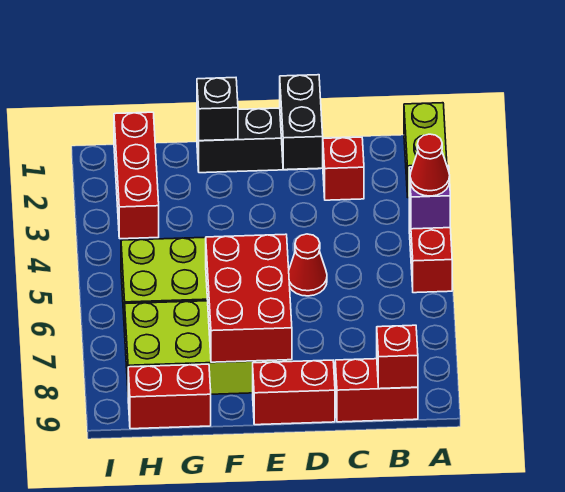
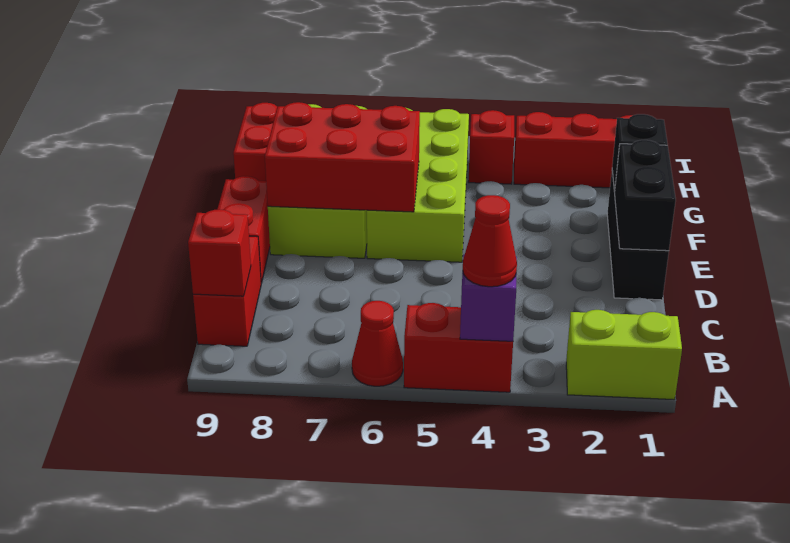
red 1x1 brick [323,137,364,200] -> red 1x1 brick moved to [468,110,514,184]
black 1x2 brick [280,75,323,170] -> black 1x2 brick turned to [614,140,676,251]
red 1x1 cone [289,234,327,296] -> red 1x1 cone moved to [352,301,403,386]

